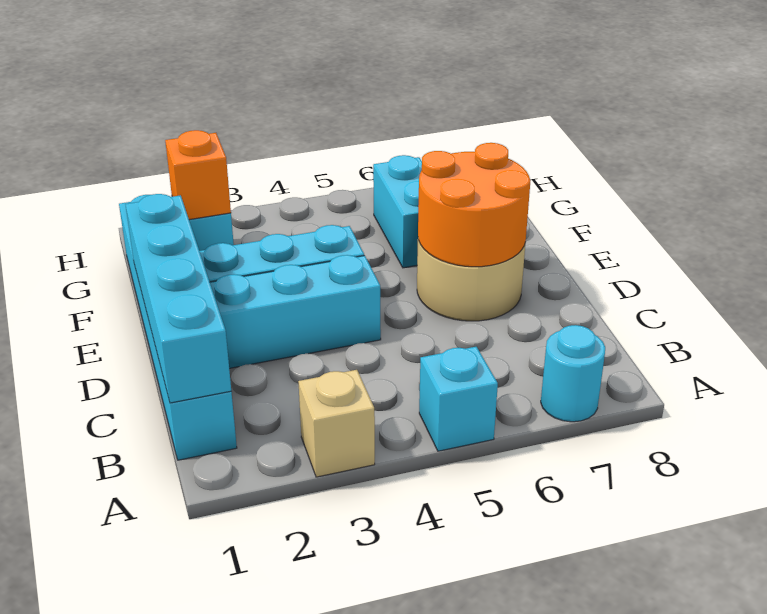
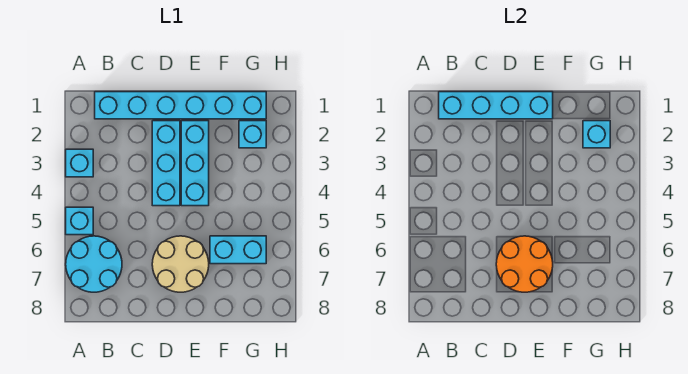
tan 1x1 brick [298,370,375,477] -> cyan 1x1 brick [66,149,93,177]
cyan 1x1 round brick [541,325,605,422] -> cyan 2x2 round brick [66,236,122,292]
orange 1x1 brick [165,130,231,220] -> cyan 1x1 brick [583,121,610,148]

